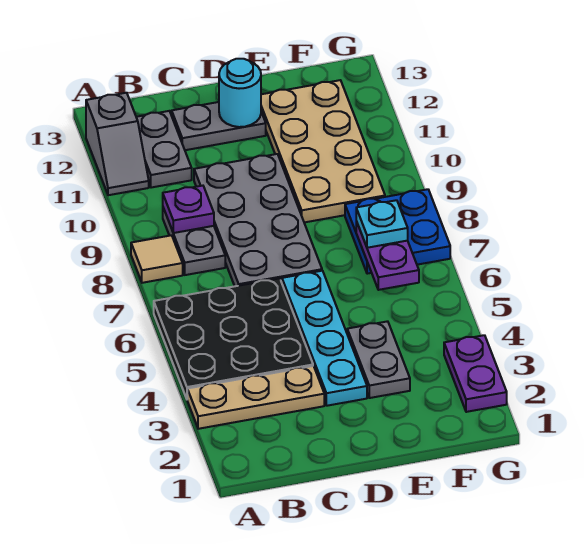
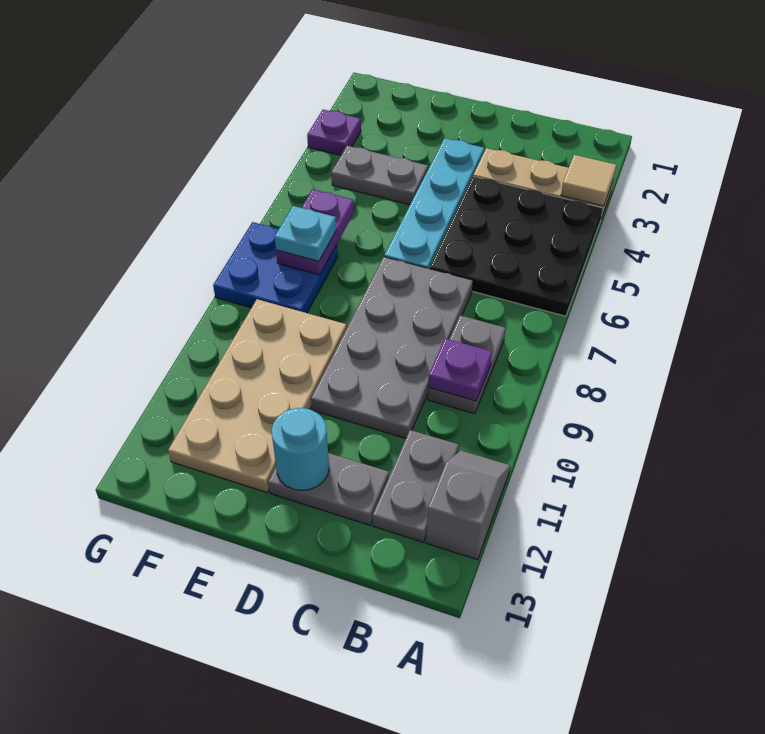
tan 1x1 tile [131,235,183,283] -> tan 1x1 tile moved to [561,155,616,206]
grey 1x2 plate [347,321,410,398] -> grey 1x2 plate turned to [331,146,428,205]
purple 1x2 plate [444,335,507,412] -> purple 1x1 plate [307,110,361,155]

